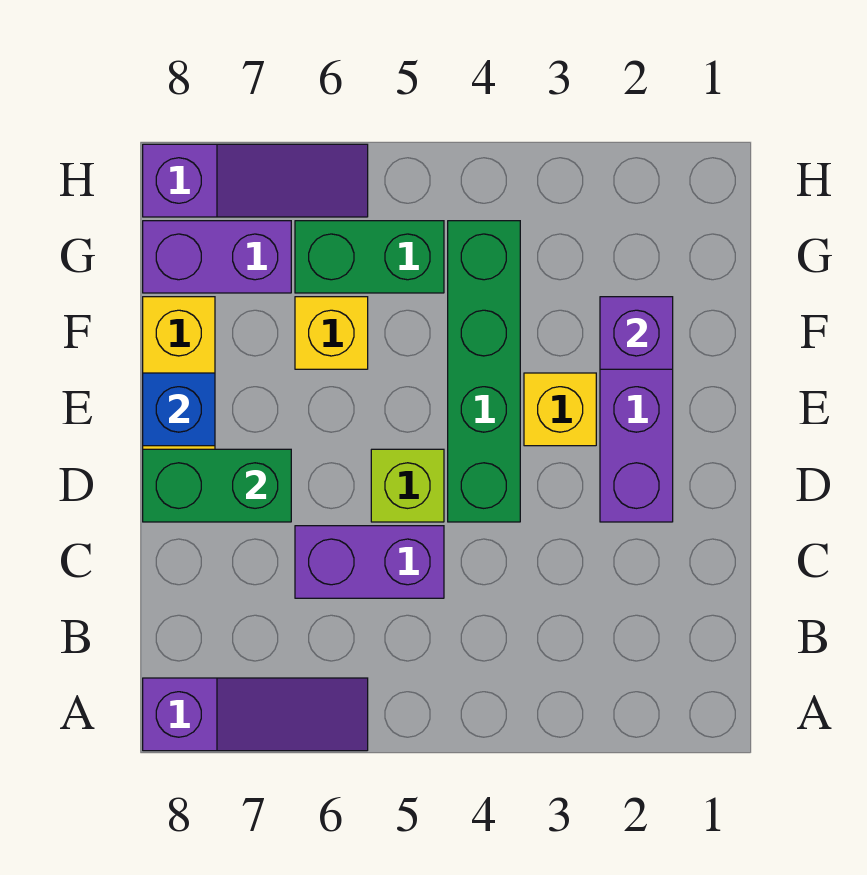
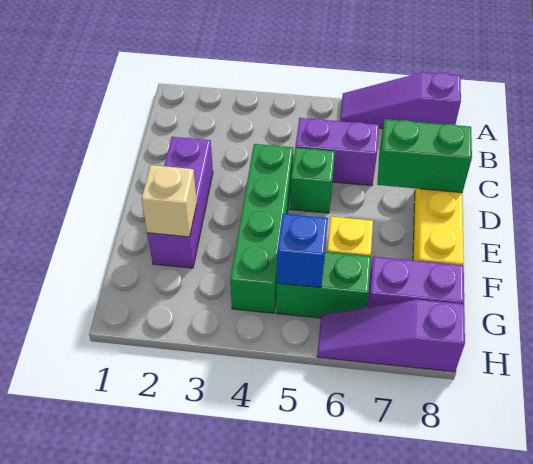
lime 1x1 brick [371,449,444,522] -> green 1x1 brick [290,148,335,213]
yellow 1x1 brick [524,373,596,446] -> none
blue 1x1 brick [143,373,215,446] -> blue 1x1 brick moved to [277,214,328,288]
purple 1x1 brick [600,297,673,369] -> tan 1x1 brick [141,165,197,237]

